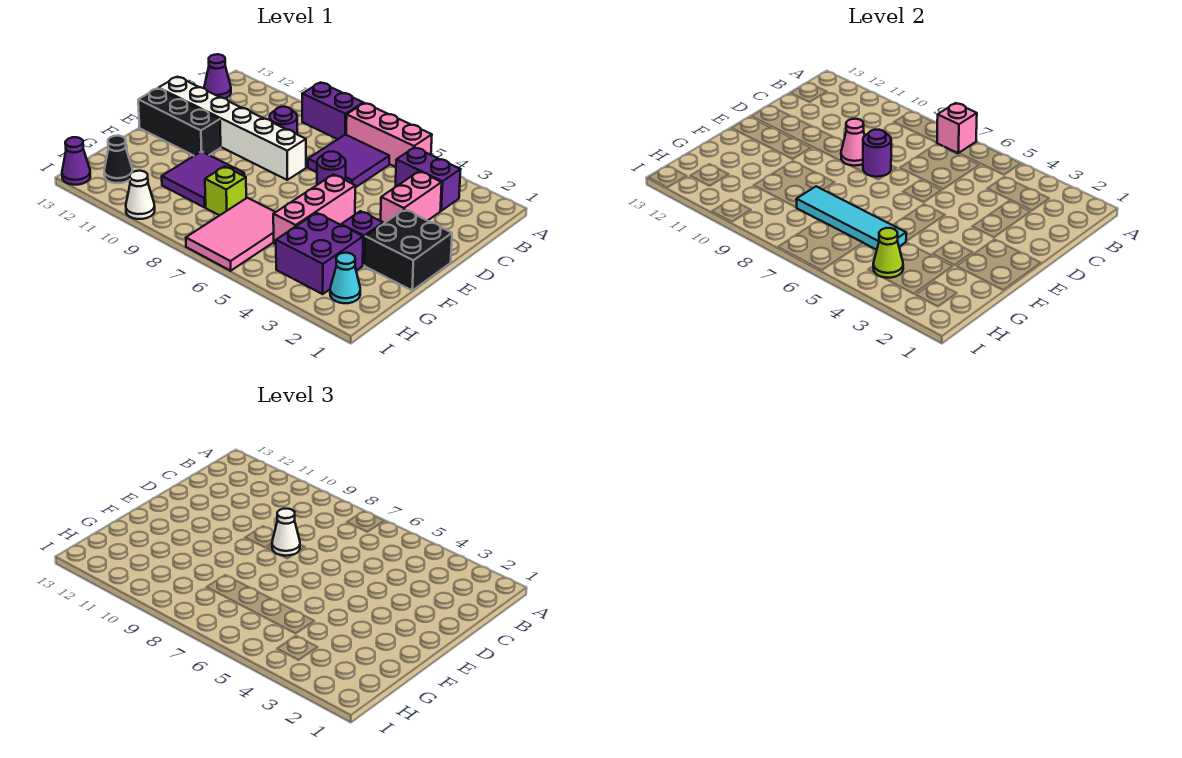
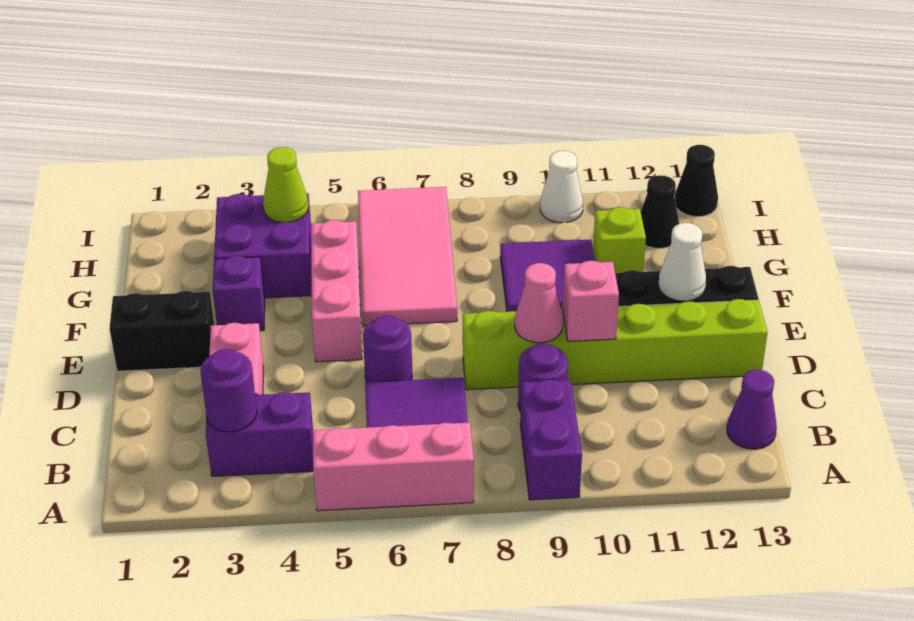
pink 1x1 brick [937,103,977,153] -> pink 1x1 brick moved to [563,261,619,341]
purple 1x2 brick [302,82,363,139] -> purple 1x2 brick turned to [520,380,582,500]
white 1x6 brick [158,77,306,180] -> lime 1x6 brick [463,299,767,390]
purple 1x1 round brick [863,130,891,177] -> purple 1x1 round brick moved to [200,349,257,432]
white 1x1 cone [272,509,300,556] -> white 1x1 cone moved to [659,223,706,301]
black 2x2 brick [365,209,452,290] -> black 1x2 brick [110,291,214,371]
cyan 1x4 tile [796,186,906,250] -> none
pink 2x3 tile [186,198,275,271] -> pink 2x4 tile [358,187,457,326]
lime 1x1 brick [205,166,246,215] -> lime 1x1 brick moved to [593,207,646,273]
cyan 1x1 cone [330,253,360,303] -> none
purple 1x1 cone [62,137,90,185] -> black 1x1 cone [675,145,718,217]

